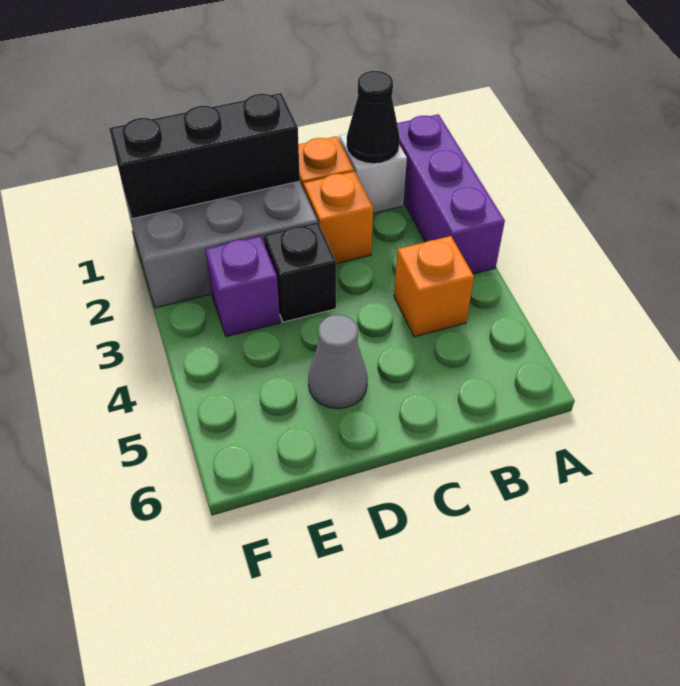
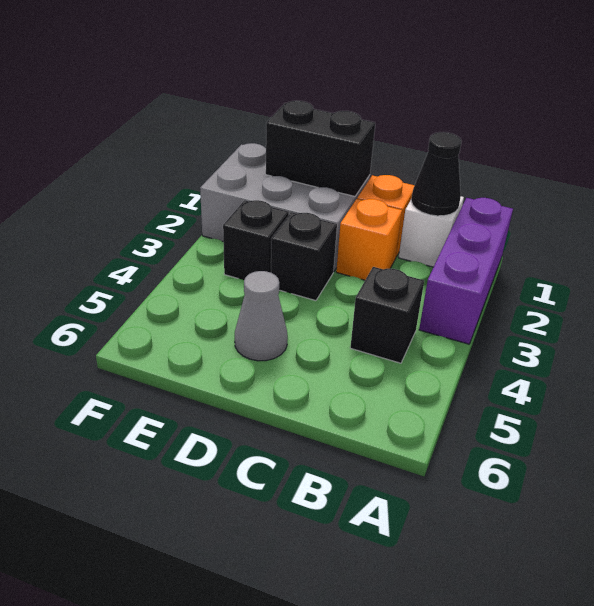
orange 1x1 brick [394,236,474,337] -> black 1x1 brick [350,267,424,363]
black 1x3 brick [109,93,300,219] -> black 1x2 brick [266,101,375,196]
purple 1x1 brick [205,236,280,337] -> black 1x1 brick [223,200,289,280]

